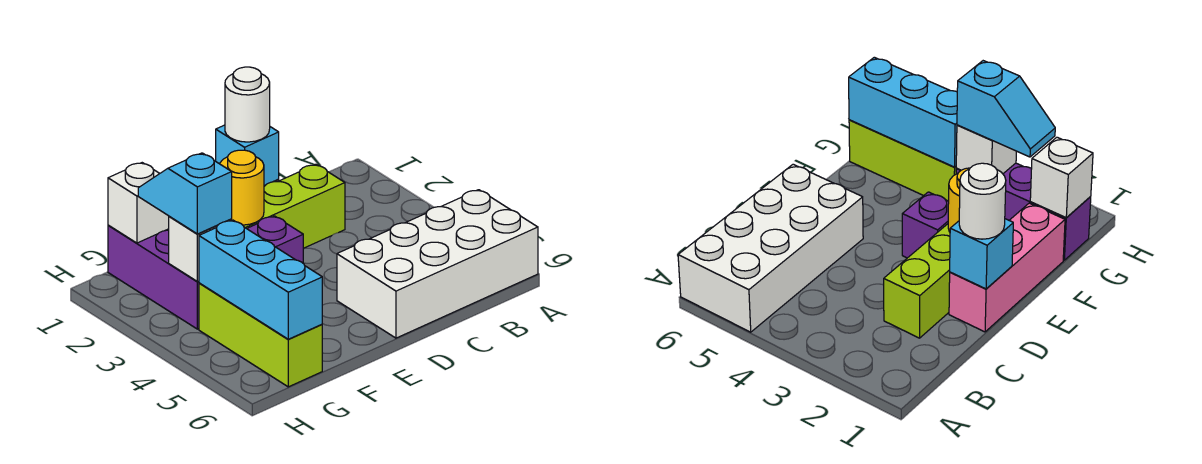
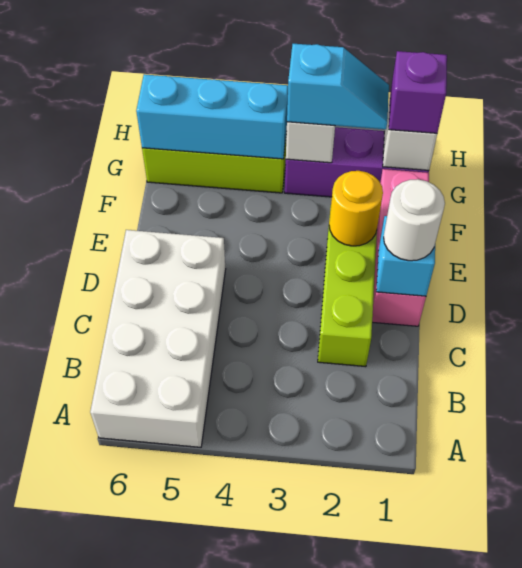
purple 1x1 brick [247,216,304,263] -> purple 1x1 brick moved to [389,51,447,133]

